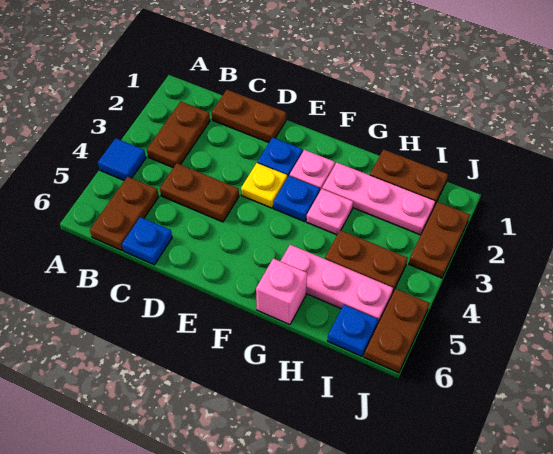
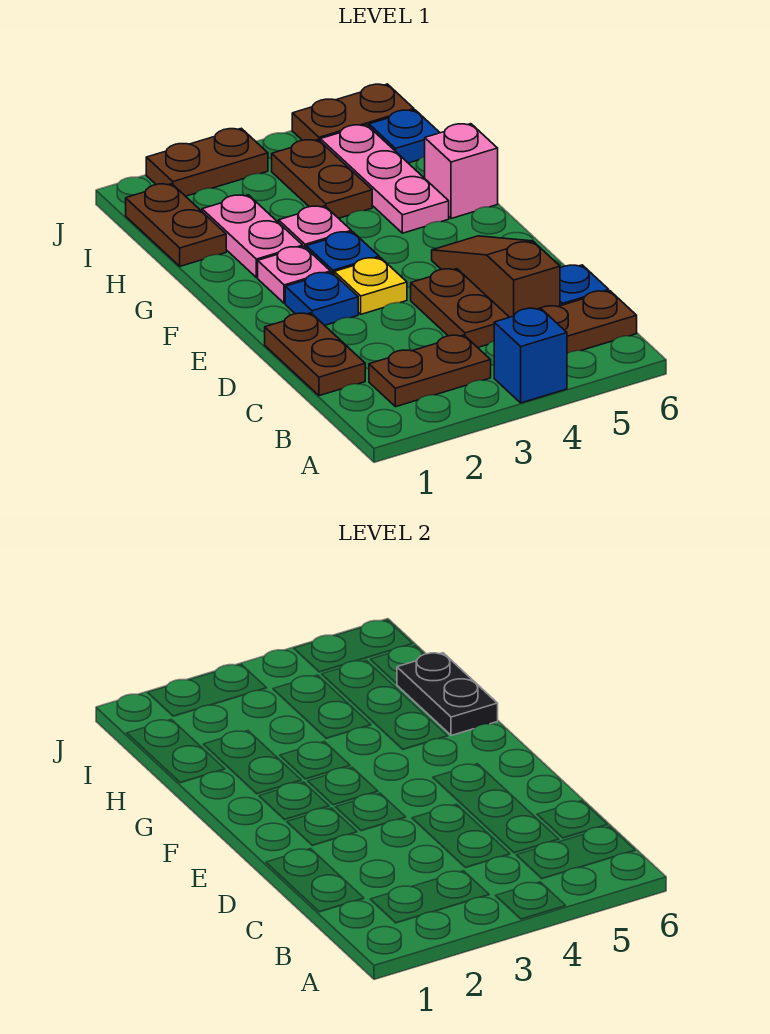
blue 1x1 tile [98,138,146,181] -> blue 1x1 brick [494,308,567,403]
none -> brown 1x3 slope [432,236,560,317]
pink 1x3 plate [322,163,435,235] -> pink 1x2 plate [202,195,303,278]
none -> black 1x2 plate [397,653,498,736]

